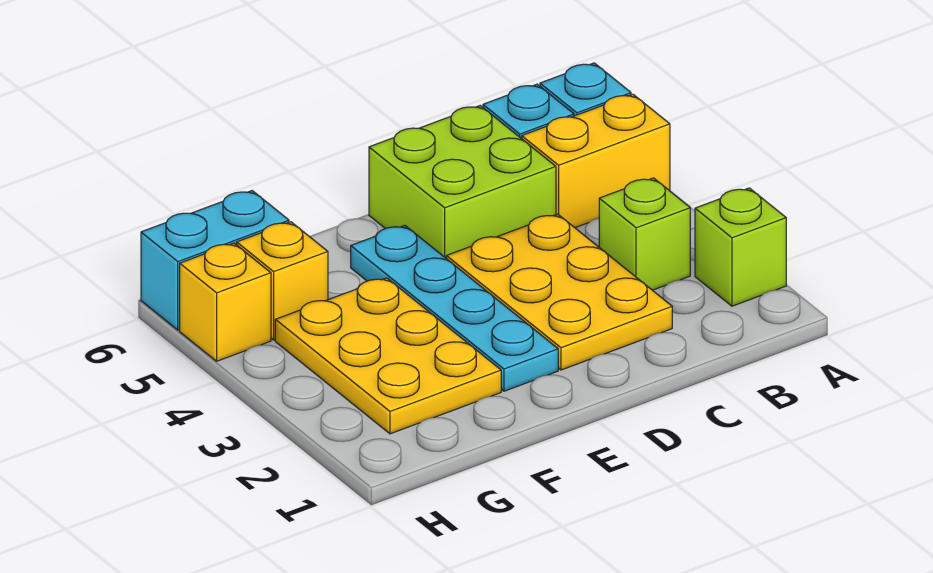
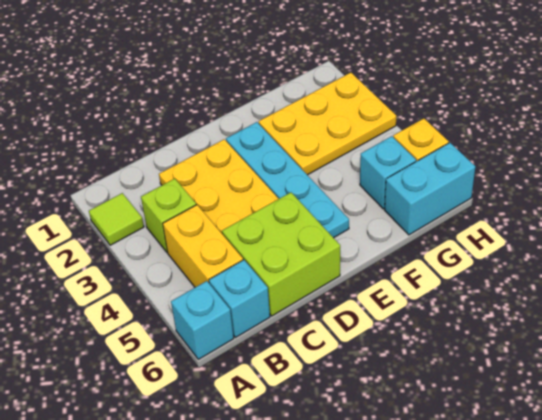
lime 1x1 brick [695,188,786,306] -> lime 1x1 tile [89,193,144,245]
yellow 1x2 brick [522,94,670,228] -> yellow 1x2 brick turned to [163,205,243,287]
yellow 2x3 plate [275,278,501,434] -> yellow 2x3 plate turned to [259,73,396,175]
yellow 1x1 brick [237,222,328,340] -> cyan 1x1 brick [360,136,416,209]

